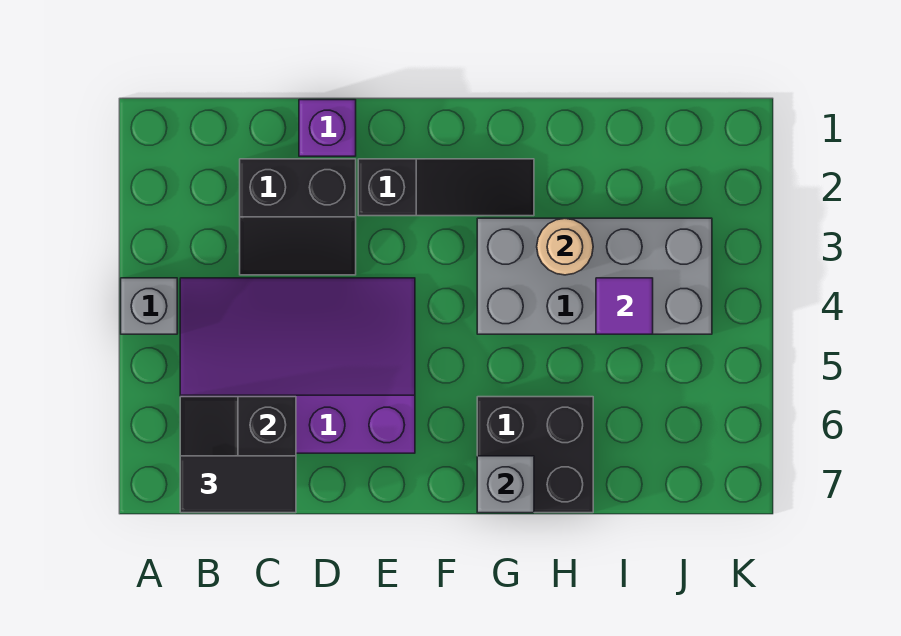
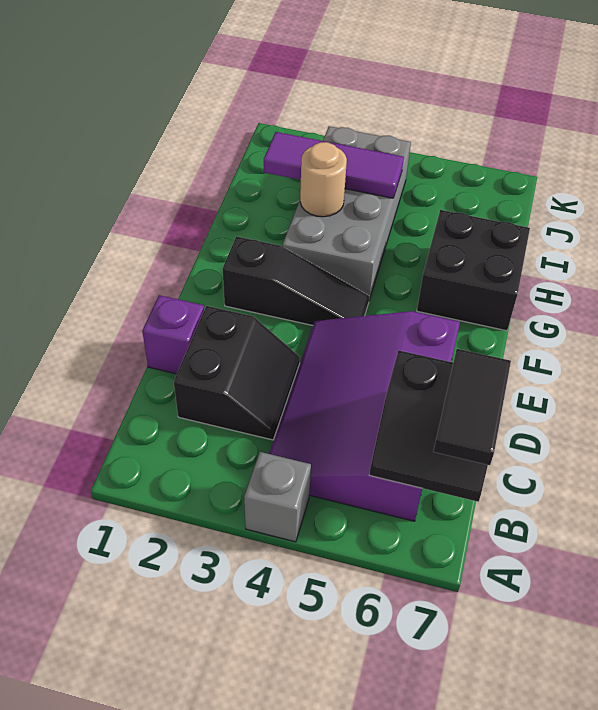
black 1x3 slope [358,159,534,216] -> black 1x3 slope turned to [222,236,369,325]
grey 1x1 brick [477,456,534,513] -> none
purple 1x1 tile [596,278,653,334] -> purple 1x3 tile [264,132,404,198]

